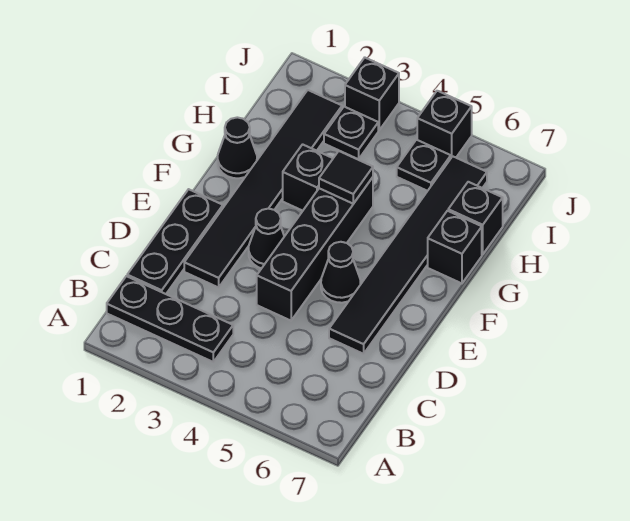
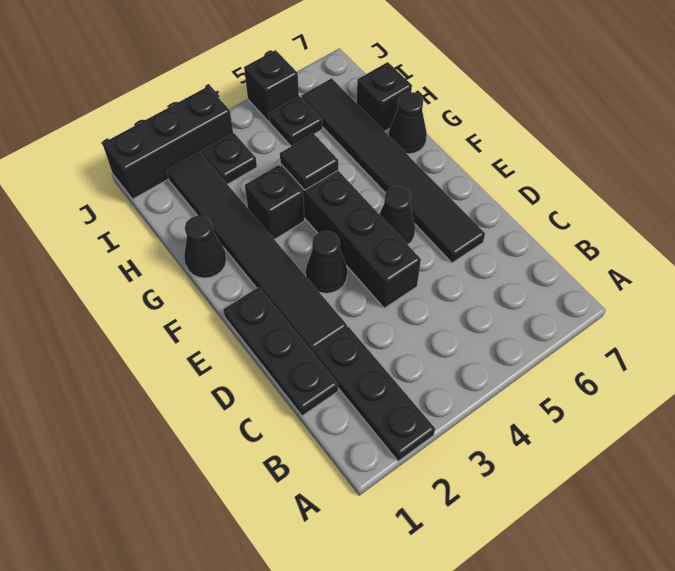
black 1x3 plate [107,276,233,362] -> black 1x3 plate turned to [313,327,435,461]
black 1x1 brick [428,211,482,283] -> black 1x1 cone [389,92,427,154]
black 1x1 brick [345,58,399,130] -> black 1x3 brick [102,86,233,199]

